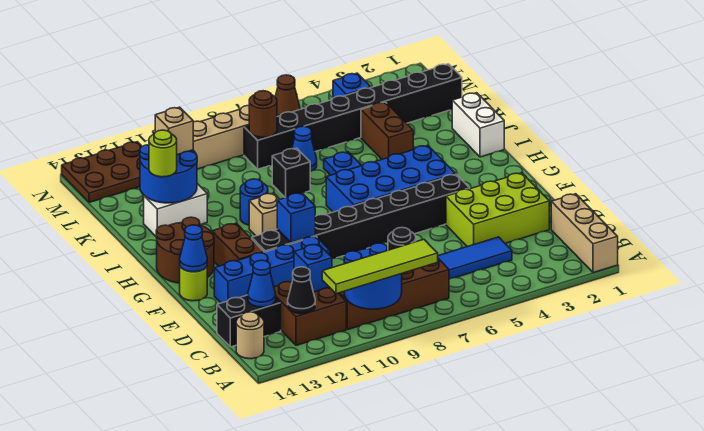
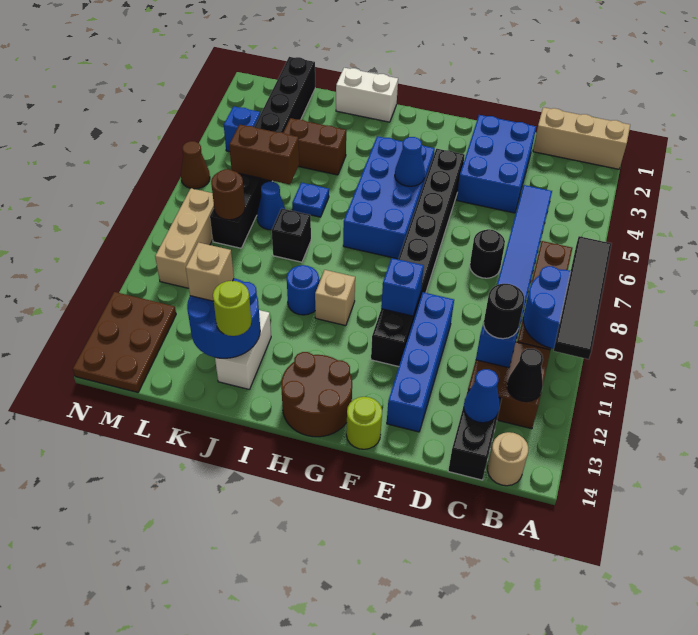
lime 1x4 tile [322,239,438,294] -> black 1x4 tile [554,236,612,359]
none -> black 1x1 round brick [484,284,524,339]
lime 2x3 brick [446,173,549,247] -> blue 2x3 brick [457,115,536,213]
brown 1x2 brick [212,223,264,266] -> brown 1x2 brick moved to [229,124,299,184]
blue 1x1 cone [180,225,207,272] -> blue 1x1 cone moved to [395,137,425,186]

